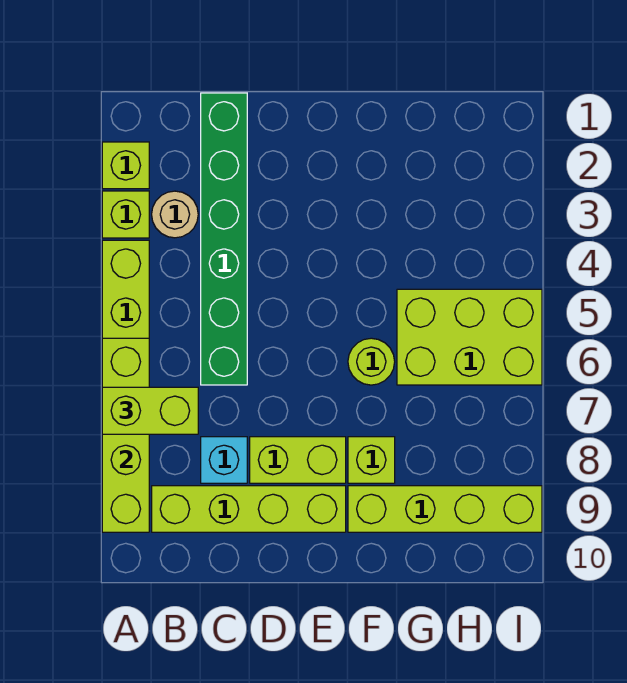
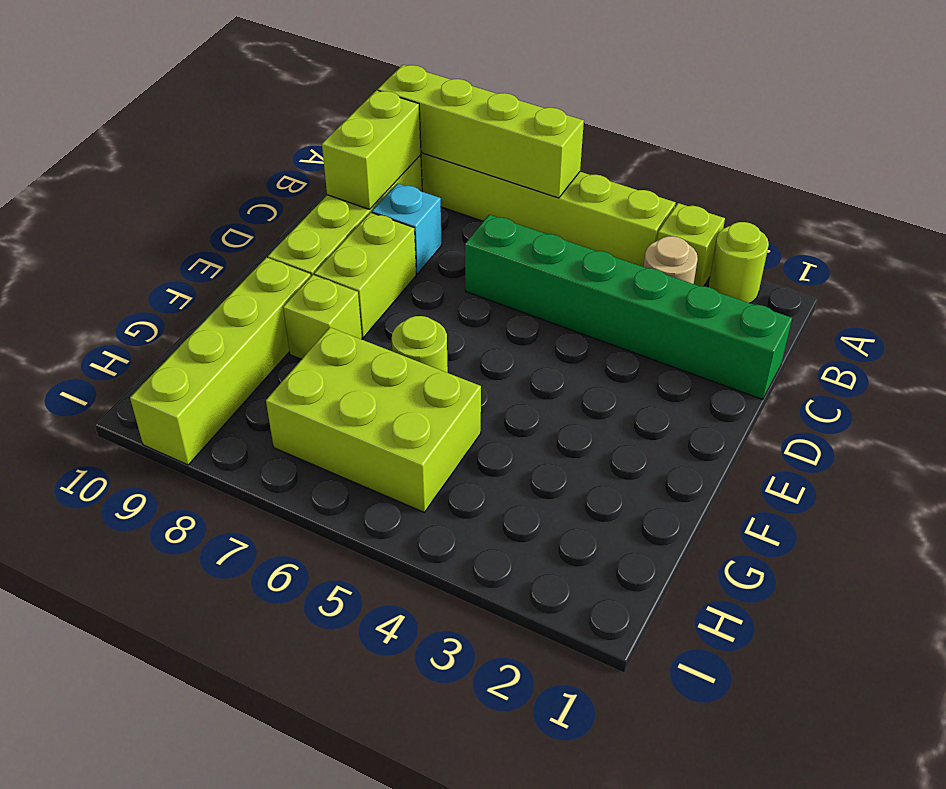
lime 1x1 brick [102,142,149,189] -> lime 1x1 round brick [708,222,769,303]
lime 1x2 brick [102,387,198,434] -> lime 1x2 brick moved to [322,90,421,209]
lime 2x3 brick [397,289,542,385] -> lime 2x3 brick turned to [266,327,481,512]

